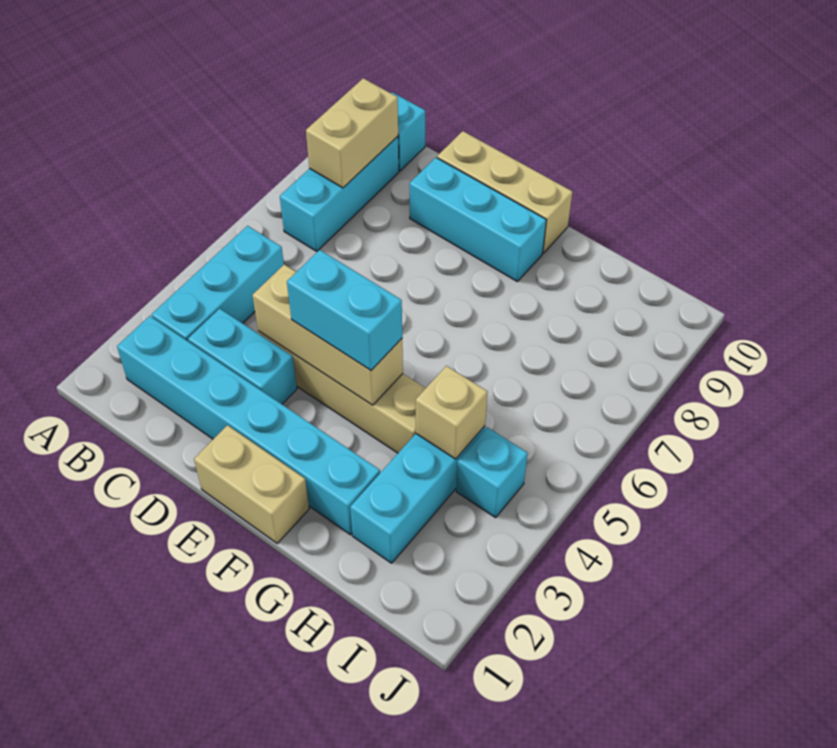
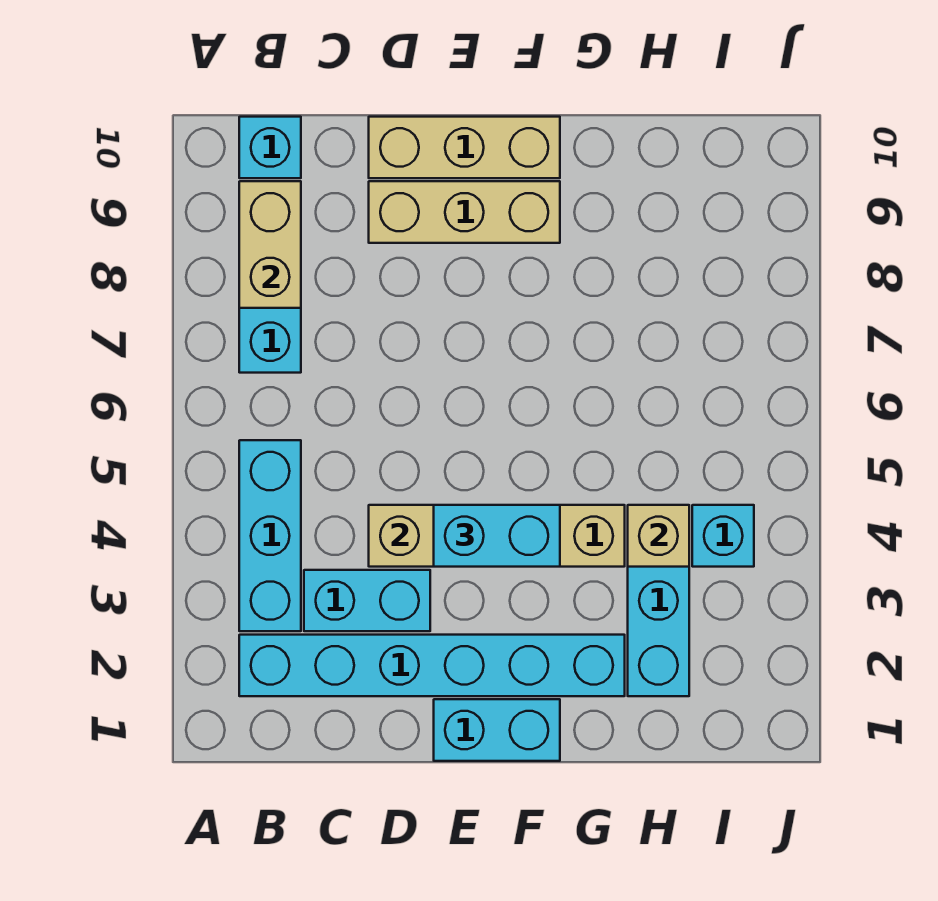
cyan 1x3 brick [410,158,546,282] -> tan 1x3 brick [369,181,560,243]
tan 1x2 brick [194,425,309,543] -> cyan 1x2 brick [434,699,560,761]

